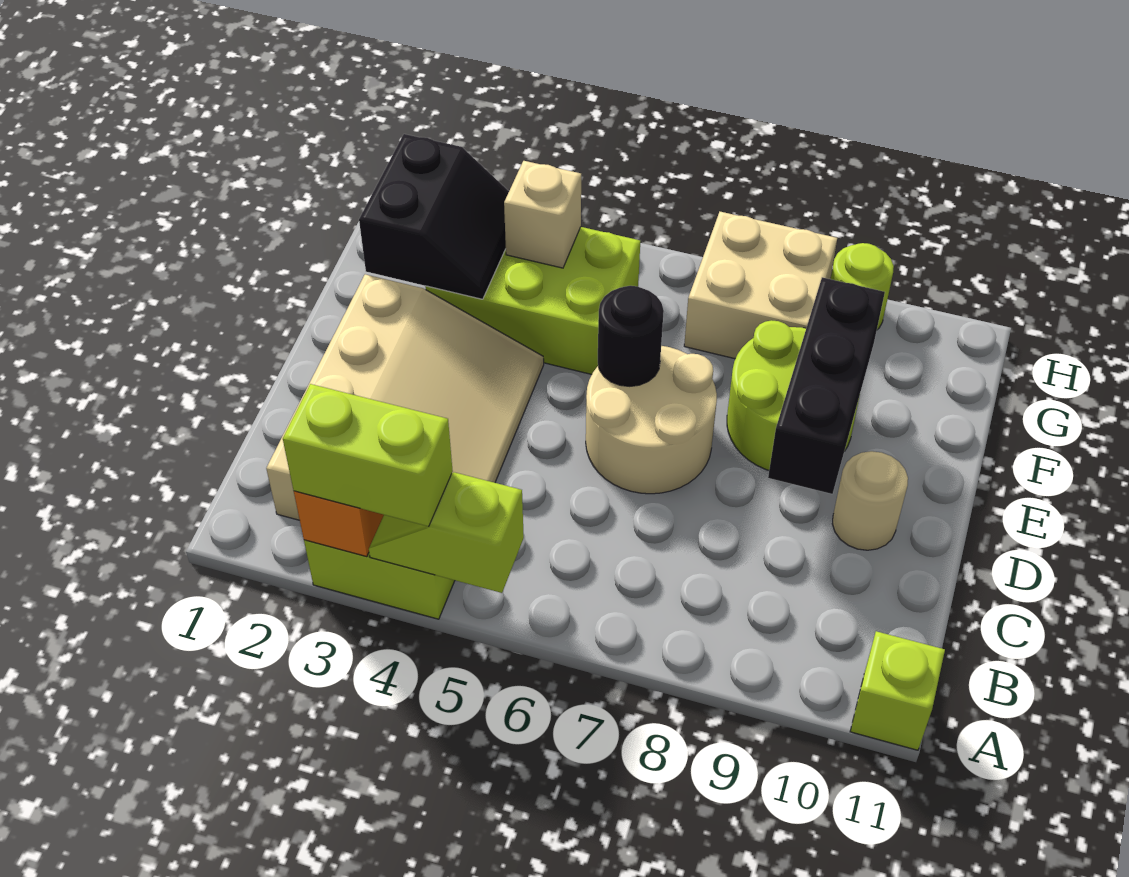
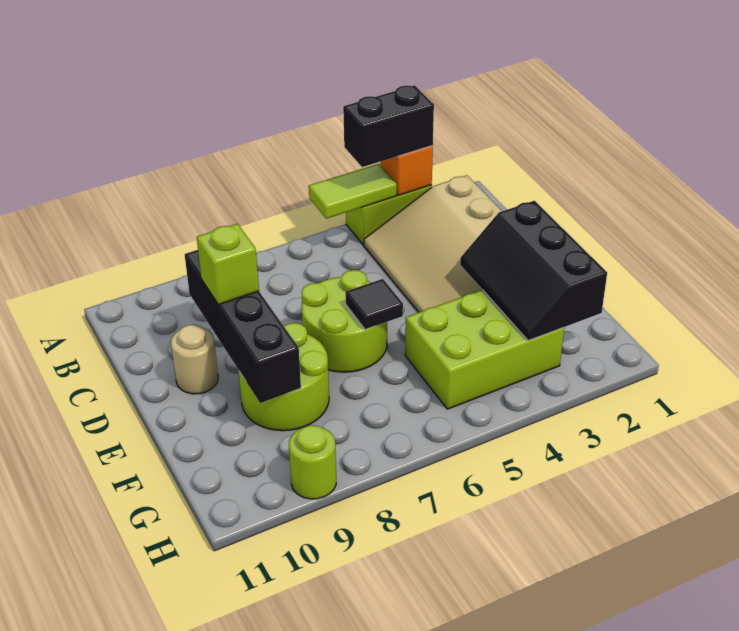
lime 1x2 brick [283,384,453,526] -> black 1x2 brick [343,85,434,167]
lime 1x2 slope [369,472,524,593] -> lime 1x2 tile [309,164,397,219]
lime 1x1 brick [850,631,945,750] -> lime 1x1 brick moved to [197,224,259,305]
tan 2x2 round brick [586,346,717,494] -> lime 2x2 round brick [301,270,387,372]
black 1x3 brick [768,277,885,494] -> black 1x4 brick [185,250,301,403]
black 1x1 round brick [598,286,664,386] -> black 1x1 tile [345,279,403,330]
black 2x2 slope [359,134,509,299] -> black 2x3 slope [460,201,607,341]
tan 1x1 brick [504,161,581,268] -> none
tan 2x2 brick [684,212,837,359] -> none

